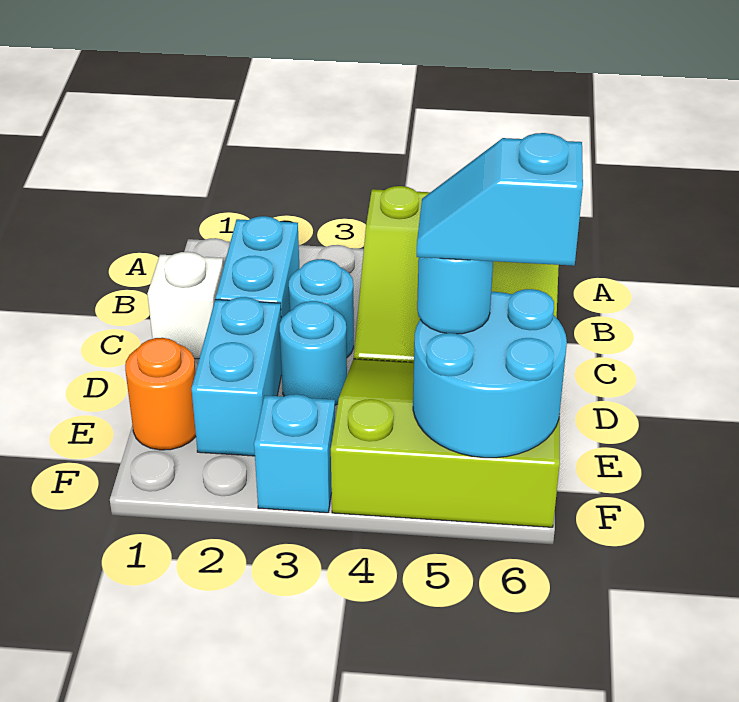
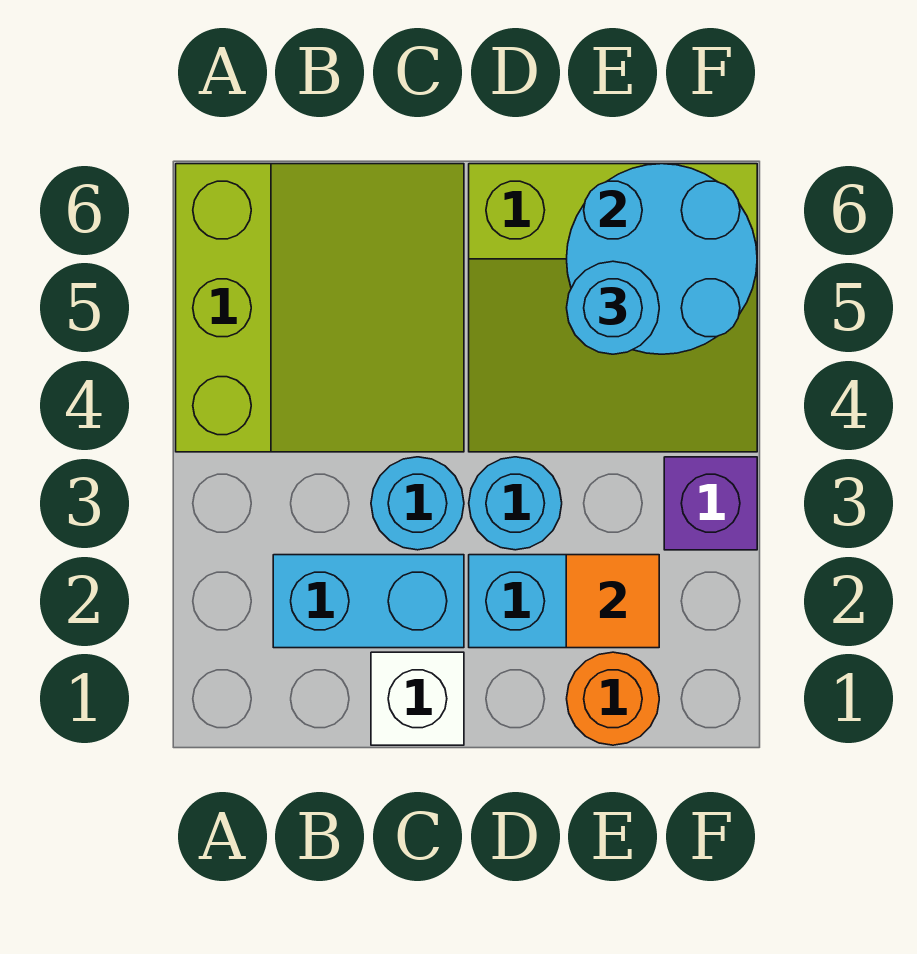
lime 3x3 slope [331,359,560,527] -> lime 3x3 slope turned to [469,164,757,452]
none -> orange 1x1 tile [566,555,659,648]
cyan 1x2 slope [417,133,583,266] -> none
cyan 1x1 brick [254,394,335,513] -> purple 1x1 brick [664,457,757,550]

